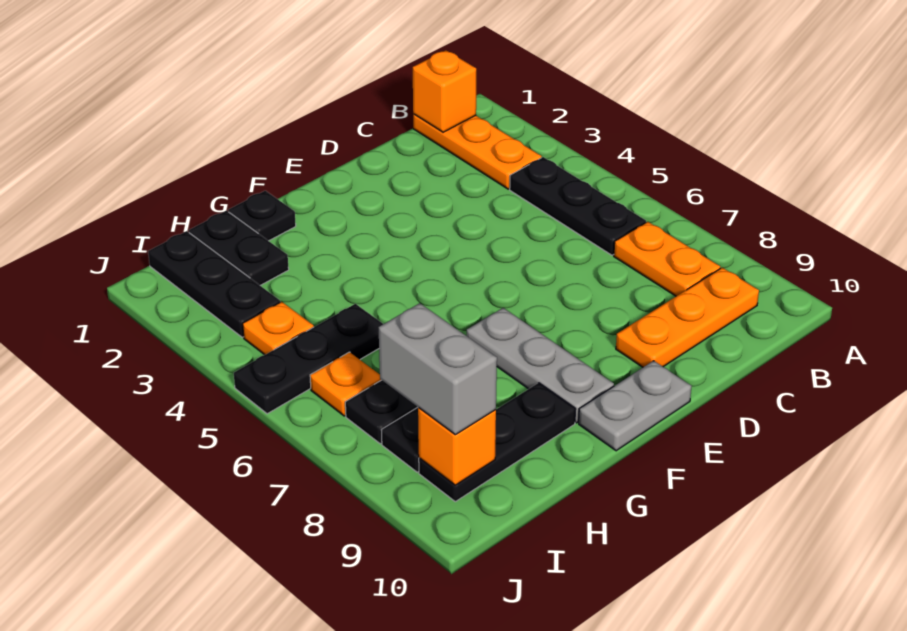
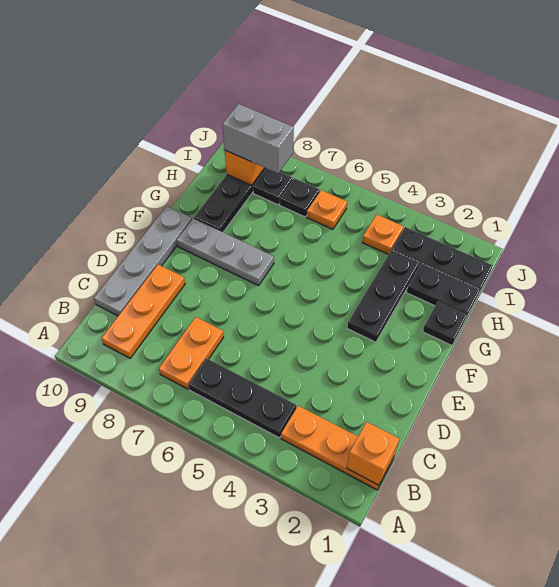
orange 1x2 plate [614,222,720,296] -> orange 1x2 plate turned to [159,317,224,389]
grey 1x2 plate [579,361,692,451] -> grey 1x4 plate [94,206,192,316]
black 1x3 plate [234,304,383,414] -> black 1x3 plate moved to [347,250,419,342]

